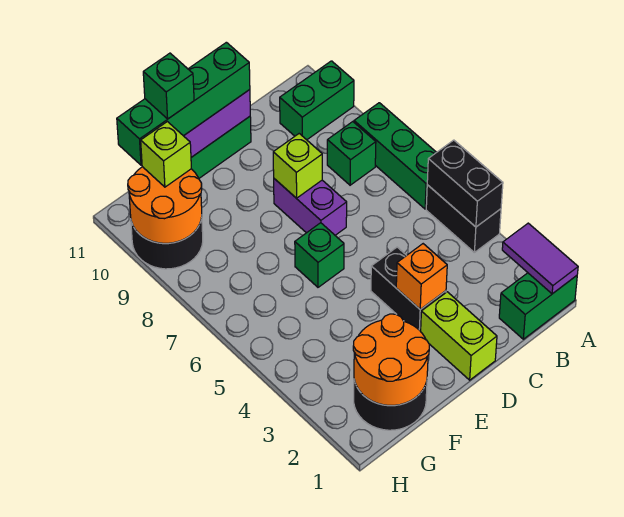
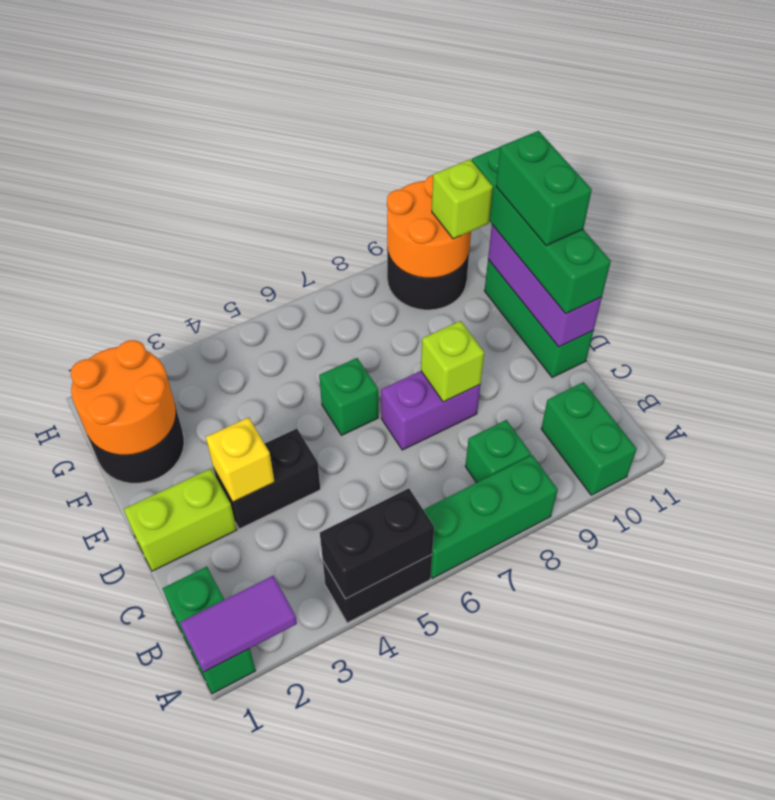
orange 1x1 brick [396,244,447,309] -> yellow 1x1 brick [206,417,274,502]
green 1x1 brick [143,53,194,119] -> green 1x2 brick [496,131,592,246]

